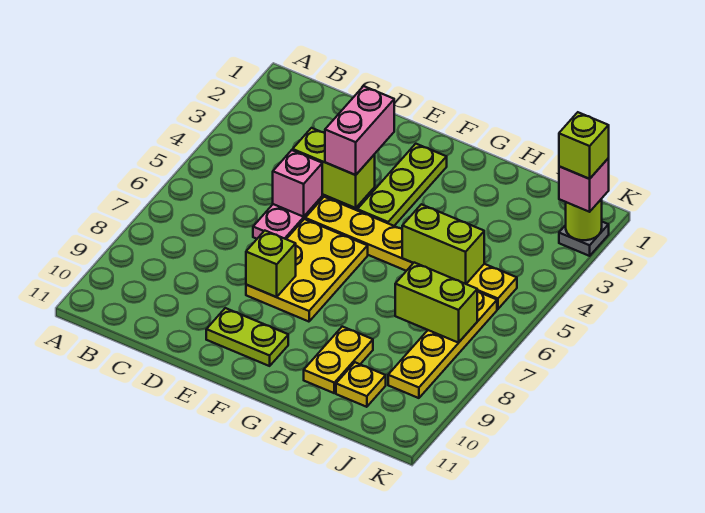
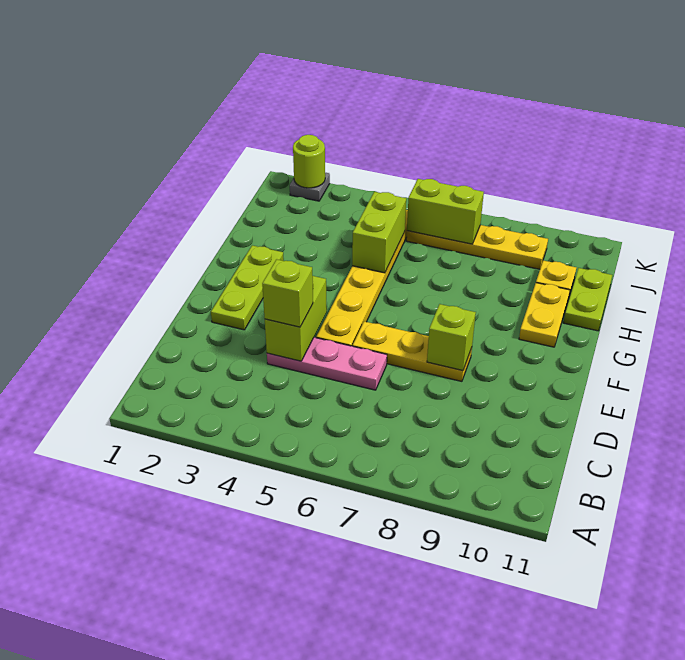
pink 1x1 brick [273,150,322,217] -> none
pink 1x2 brick [325,86,394,175] -> none
yellow 2x3 plate [246,219,368,322] -> yellow 1x3 plate [353,321,472,381]
lime 1x2 plate [206,308,288,366] -> lime 1x2 plate moved to [564,268,612,331]
lime 1x3 plate [357,144,447,226] -> lime 1x3 plate turned to [211,245,284,330]
yellow 1x2 plate [304,327,373,393] -> yellow 1x2 plate turned to [519,283,570,347]
lime 1x2 brick [395,263,477,343] -> lime 1x2 brick turned to [407,179,484,244]
pink 1x1 brick [559,158,609,212] -> none
lime 1x1 brick [559,112,609,179] -> lime 1x1 brick moved to [262,259,313,327]

